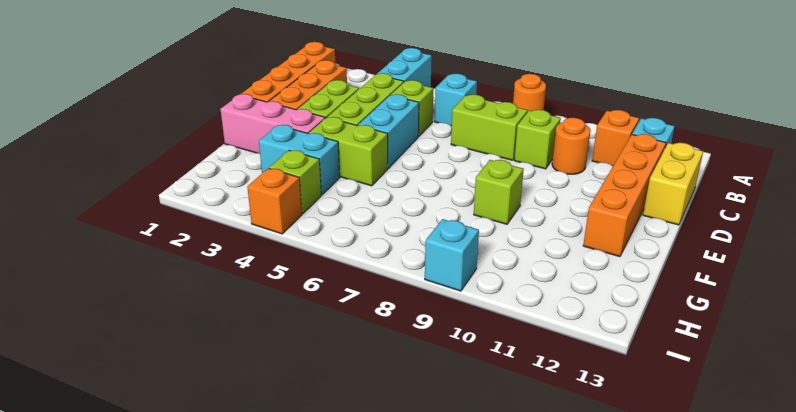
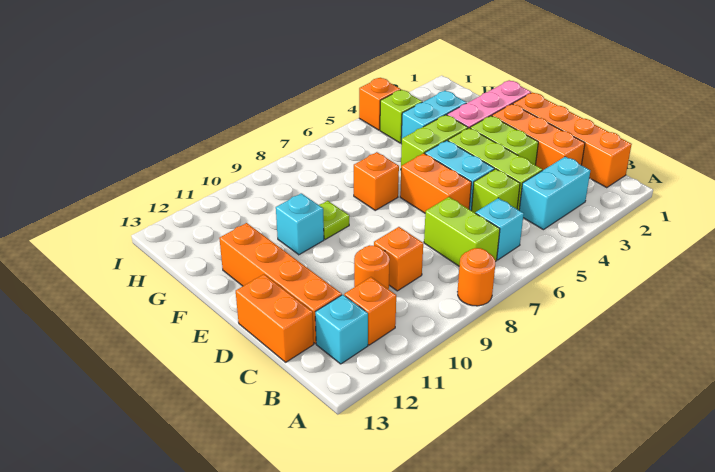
cyan 1x2 brick [377,48,432,87] -> cyan 1x2 brick turned to [519,157,590,230]
lime 1x2 brick [451,95,528,160] -> lime 1x2 brick turned to [424,197,500,266]
lime 1x1 brick [514,110,561,169] -> orange 1x1 brick [374,227,423,291]
yellow 1x2 brick [643,143,703,225] -> orange 1x2 brick [236,274,314,362]
none -> orange 1x2 brick [400,153,471,213]
none -> orange 1x1 brick [354,152,399,210]
lime 1x1 brick [474,160,524,224] -> lime 1x1 plate [319,201,349,239]
cyan 1x1 brick [425,219,479,291] -> cyan 1x1 brick moved to [276,193,324,255]

